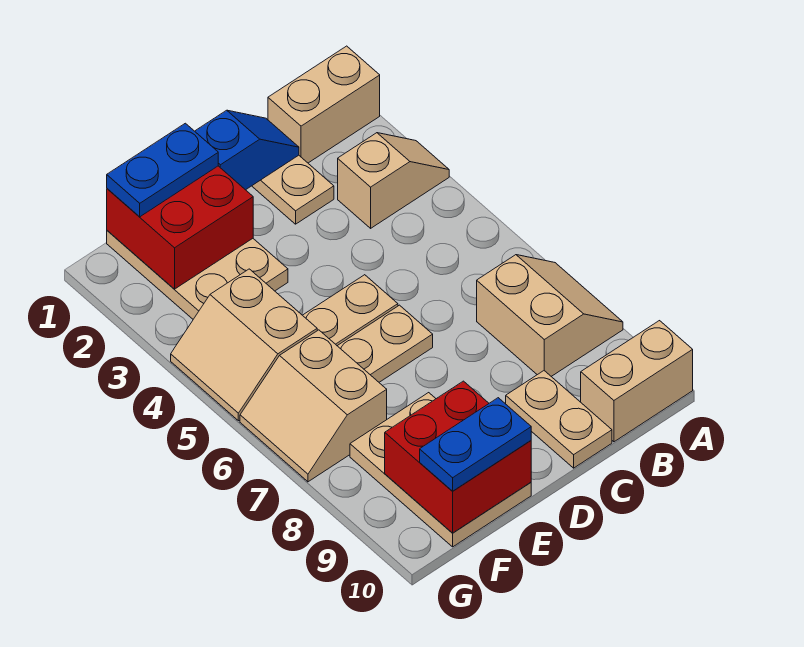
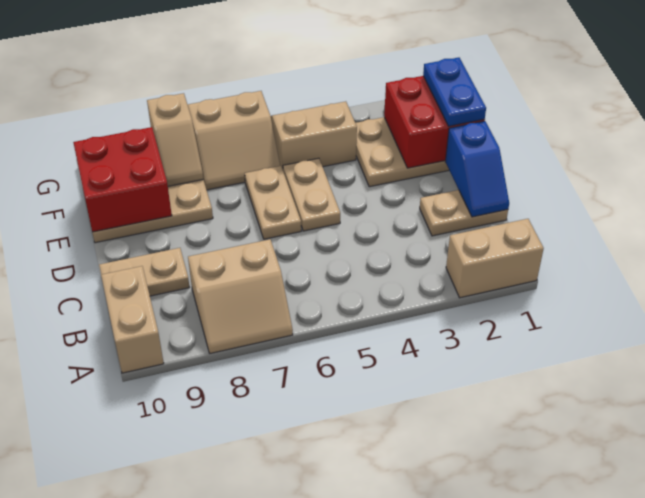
tan 1x2 brick [268,46,380,163] -> tan 1x2 brick turned to [446,219,544,298]
tan 1x2 slope [338,133,449,228] -> tan 1x2 slope moved to [147,93,203,186]
blue 1x2 plate [420,398,531,491] -> none
tan 2x2 slope [240,330,387,482] -> tan 2x2 slope turned to [188,91,280,190]

